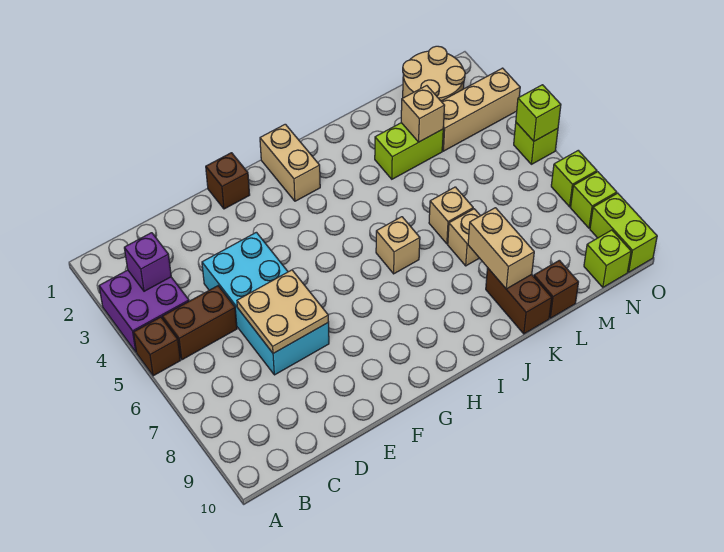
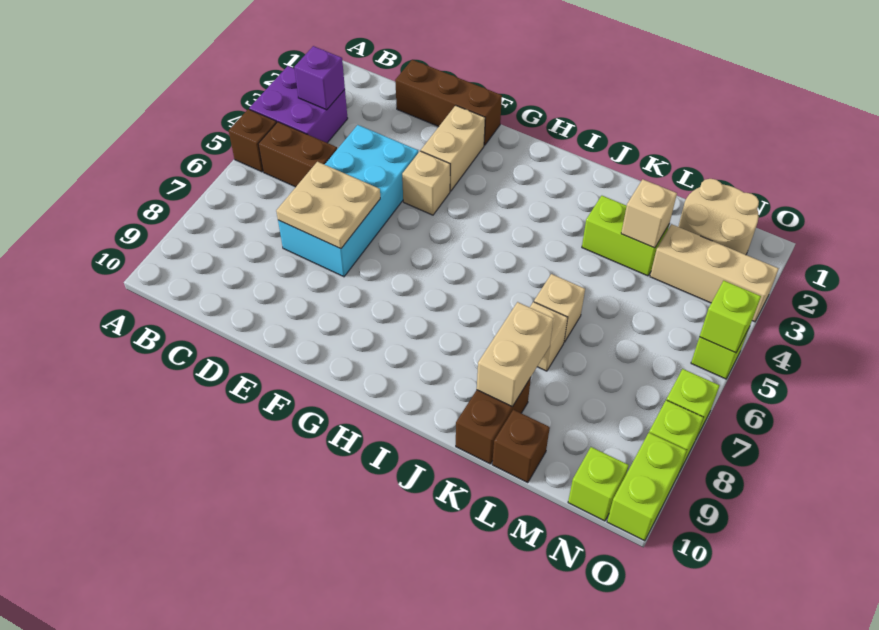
brown 1x1 brick [206,153,250,209] -> brown 1x3 brick [395,60,502,145]
tan 1x2 brick [260,124,320,201] -> tan 1x2 brick moved to [421,105,485,191]
tan 1x1 brick [376,217,420,274] -> tan 1x1 brick moved to [402,151,450,215]

